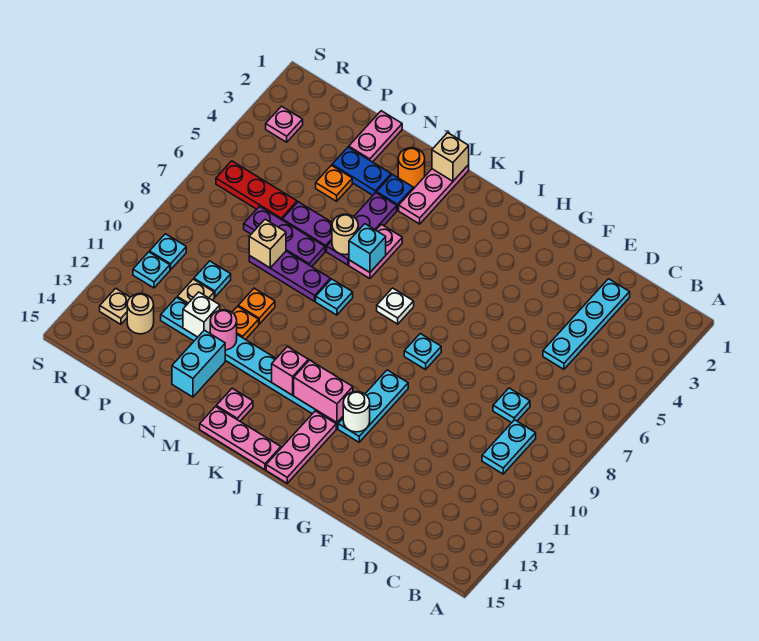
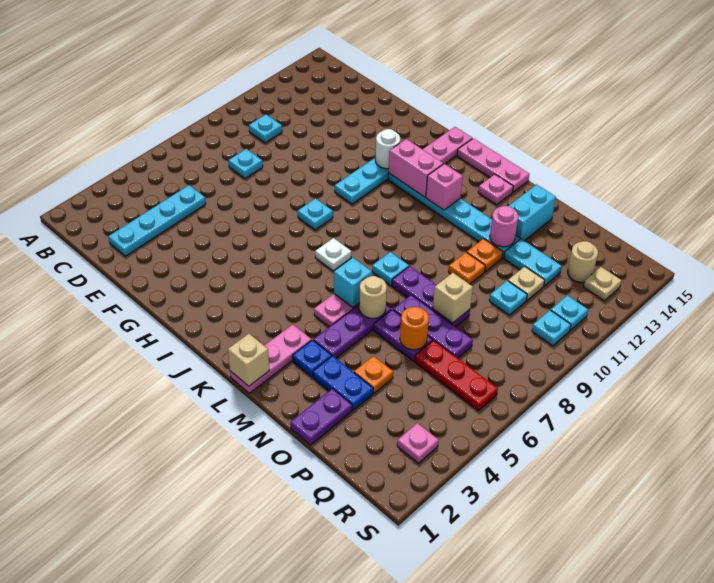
cyan 1x2 plate [482,420,536,474] -> cyan 1x1 plate [249,114,282,143]
orange 1x1 round brick [398,148,425,188] -> orange 1x1 round brick moved to [400,307,429,350]
pink 1x2 plate [349,111,402,162] -> purple 1x2 plate [290,389,352,445]
white 1x1 brick [183,292,220,337] -> none

